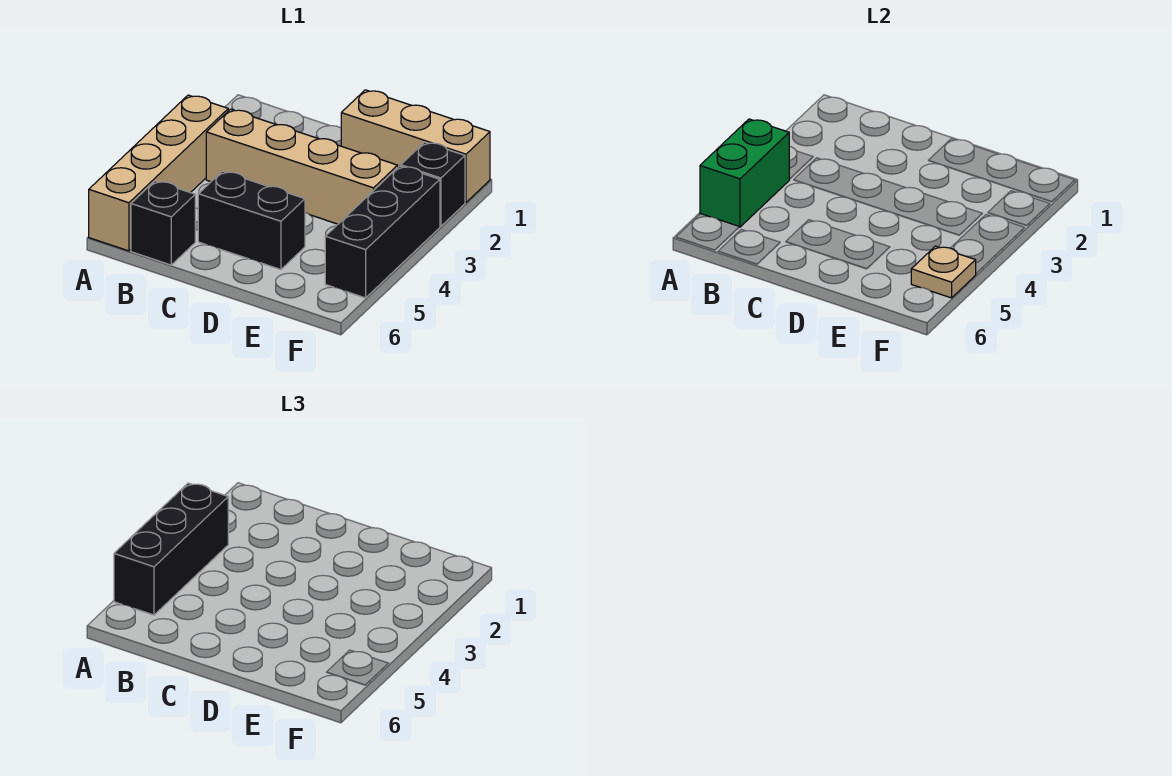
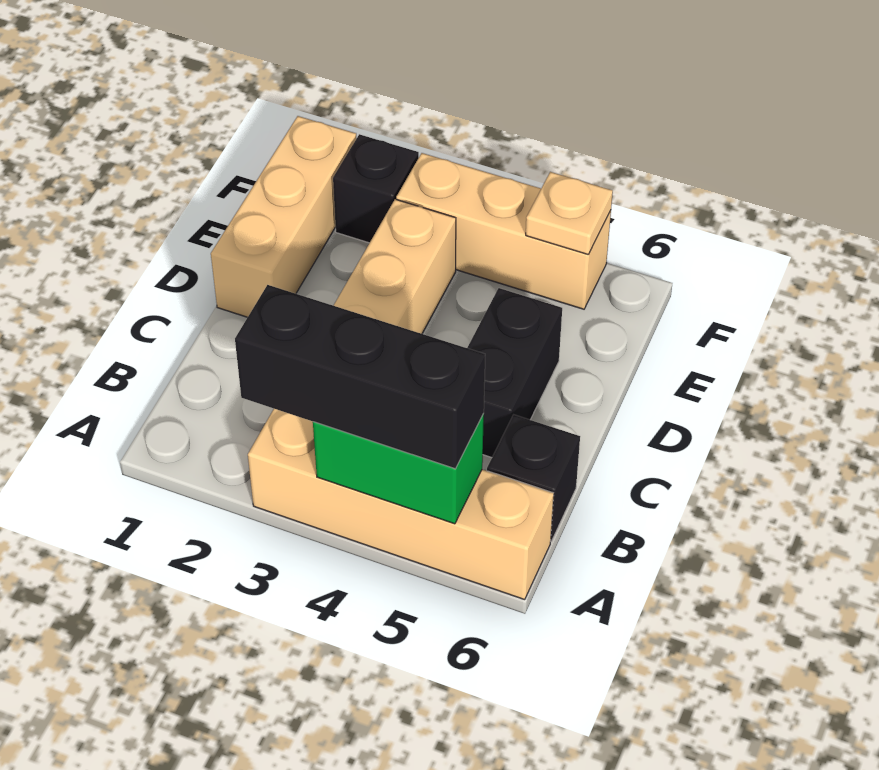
black 1x3 brick [325,166,440,298] -> tan 1x3 brick [396,153,611,309]

